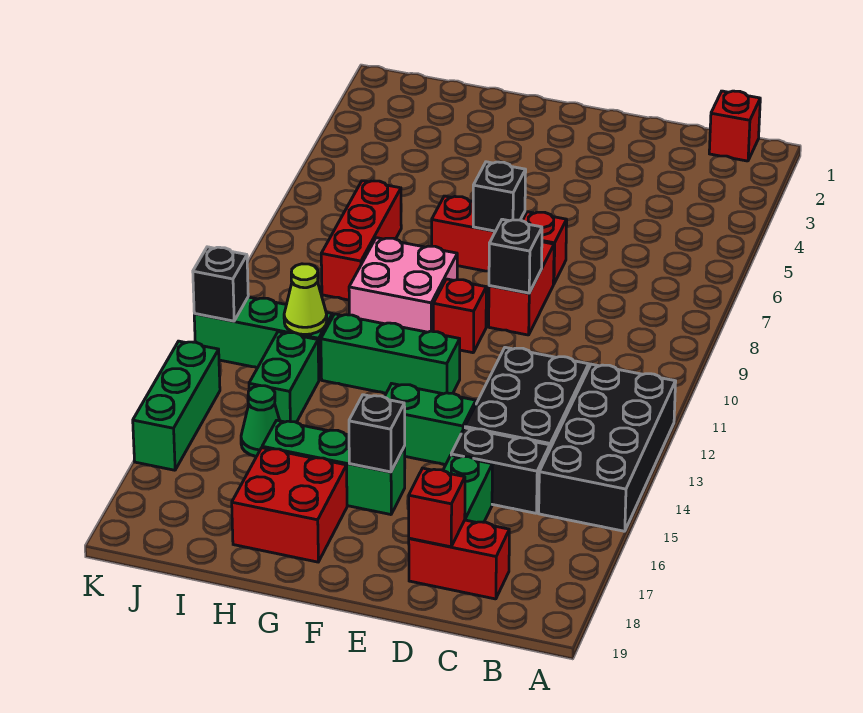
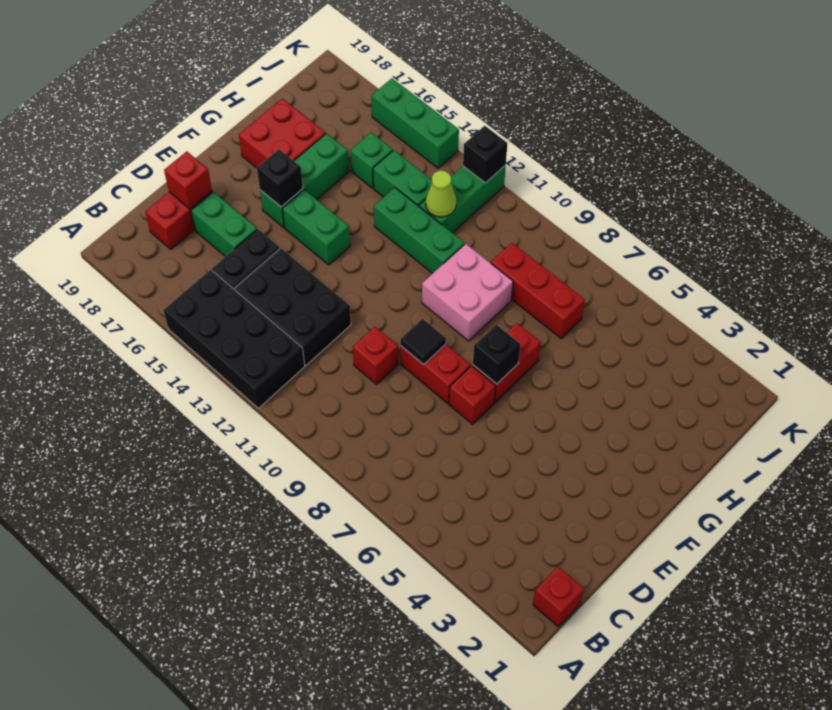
black 1x1 brick [489,219,542,293] -> black 1x1 tile [400,319,446,365]
green 1x2 brick [385,384,476,465] -> green 1x2 brick turned to [282,190,350,265]
red 1x1 brick [433,279,486,353] -> red 1x1 brick moved to [353,327,398,384]
green 1x3 brick [321,314,460,394] -> green 1x3 brick turned to [374,188,465,274]
green 1x1 cone [241,386,280,456] -> green 1x1 brick [350,133,393,188]

